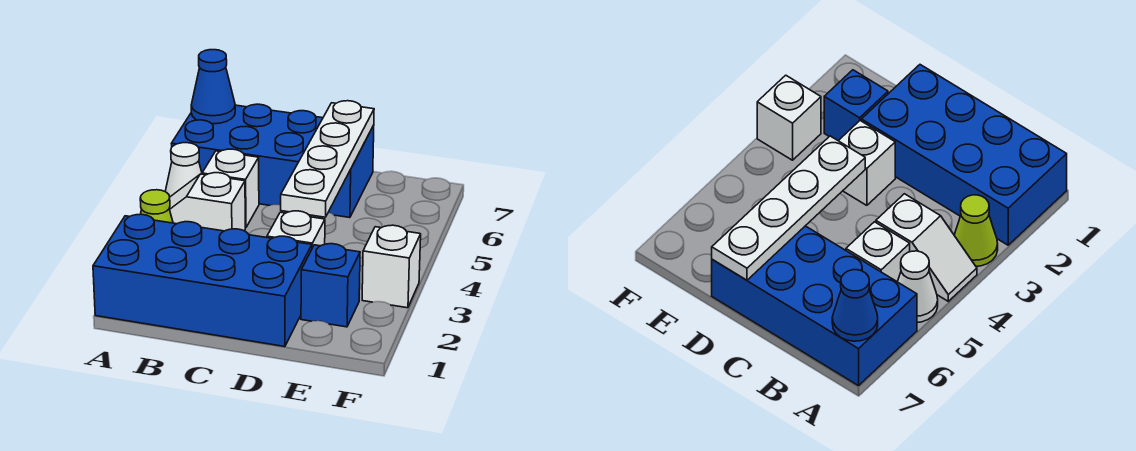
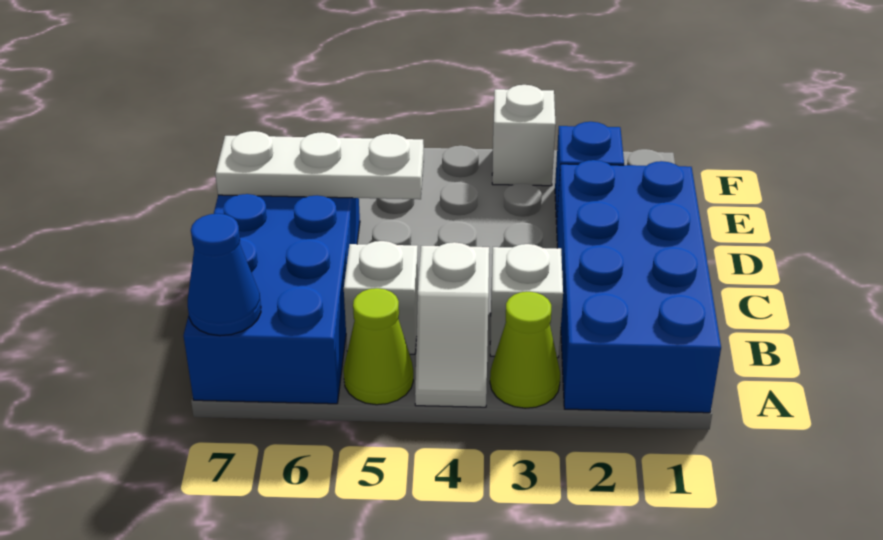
white 1x1 cone [165,143,202,197] -> lime 1x1 cone [344,288,413,405]
white 1x1 brick [267,211,325,248] -> white 1x1 brick moved to [490,244,563,358]
white 1x4 plate [281,101,374,217] -> white 1x3 plate [215,131,424,199]

